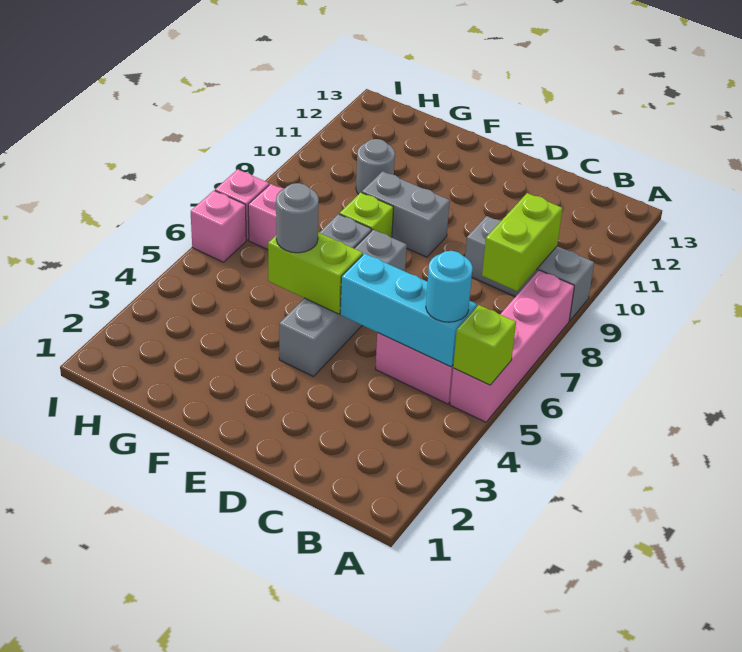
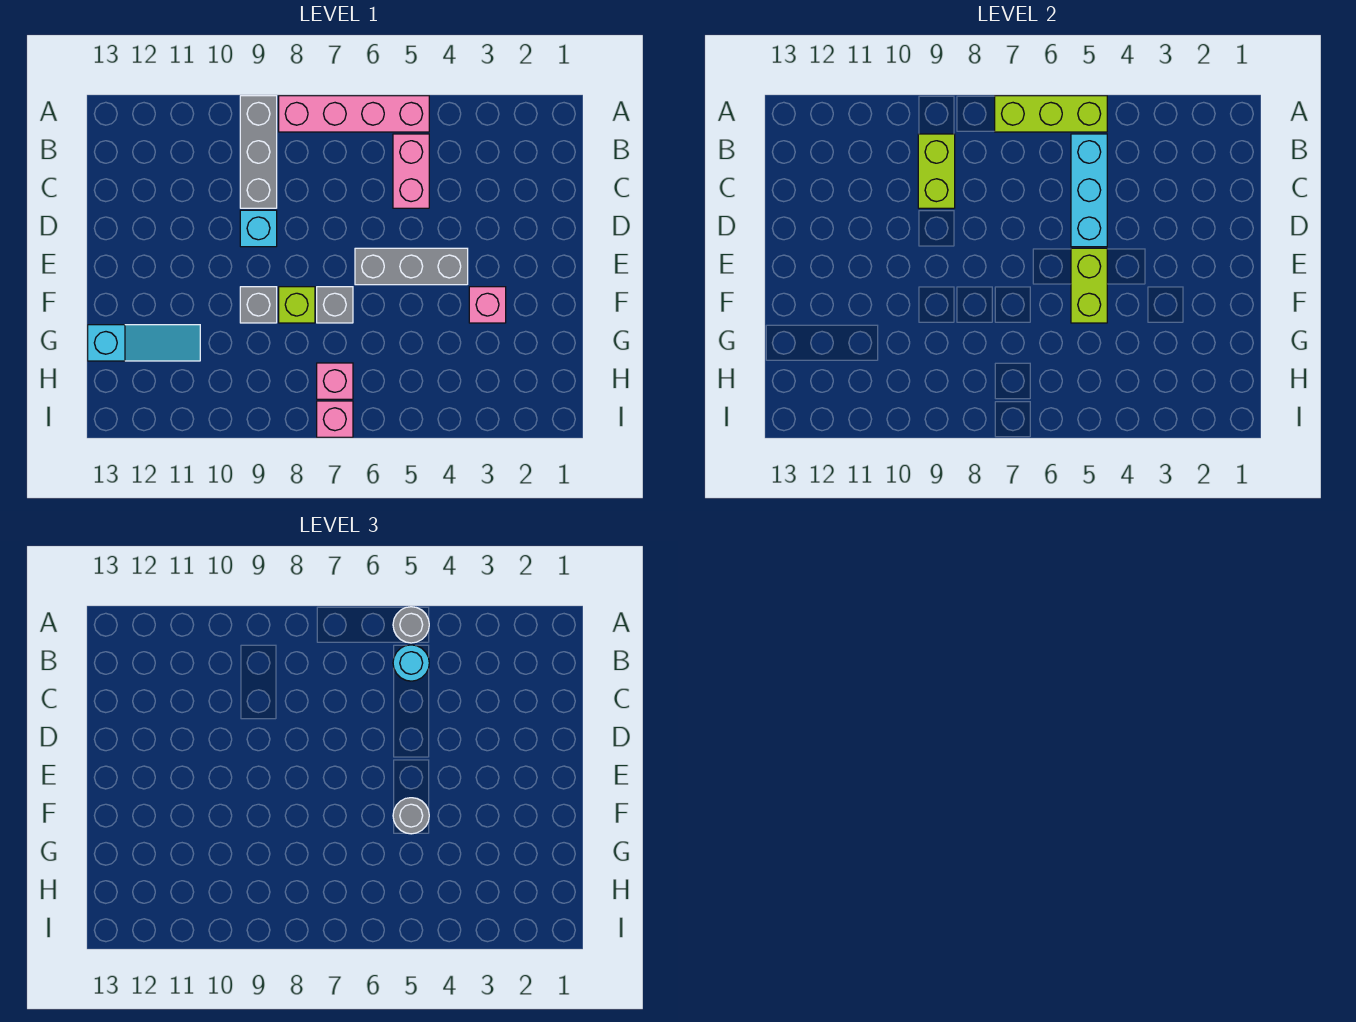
lime 1x1 brick [453,305,516,385] -> lime 1x3 brick [995,96,1107,132]
lime 1x2 brick [482,193,562,291] -> lime 1x2 brick turned to [918,134,955,208]
none -> cyan 1x1 brick [240,210,277,247]
grey 1x4 brick [279,229,407,377] -> grey 1x3 brick [355,248,468,285]
grey 1x2 brick [362,171,450,257] -> grey 1x1 brick [240,287,277,323]
grey 1x1 round brick [356,139,395,194] -> grey 1x1 round brick moved to [393,607,429,643]
none -> cyan 1x3 slope [88,325,200,361]
pink 1x1 brick [191,191,246,262] -> pink 1x1 brick moved to [469,287,506,323]

